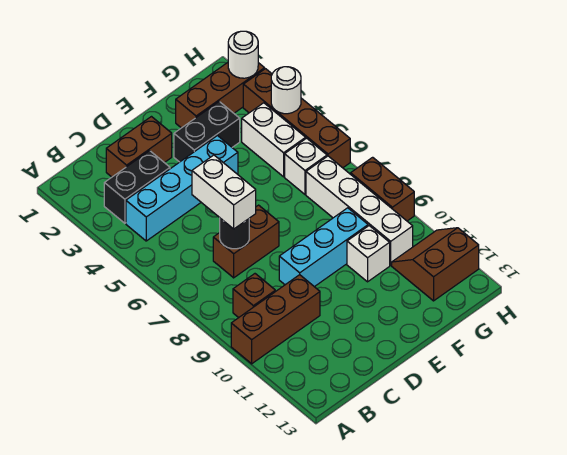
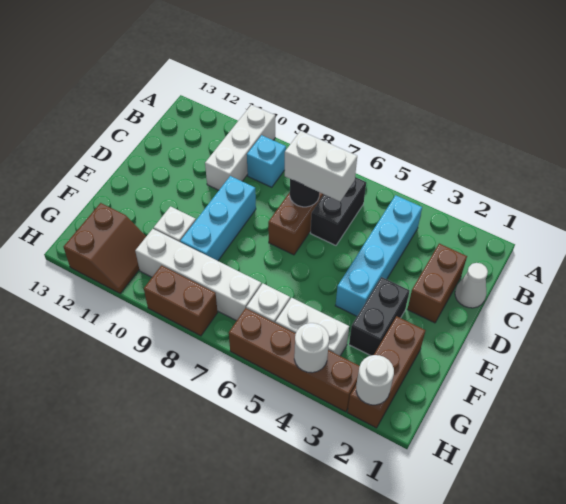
brown 1x3 brick [231,275,320,364] -> white 1x3 brick [205,105,275,190]
black 1x2 brick [104,151,170,223] -> black 1x2 brick moved to [310,177,366,245]
brown 1x1 brick [233,274,275,318] -> cyan 1x1 brick [247,135,286,187]
none -> white 1x1 cone [455,263,488,308]

